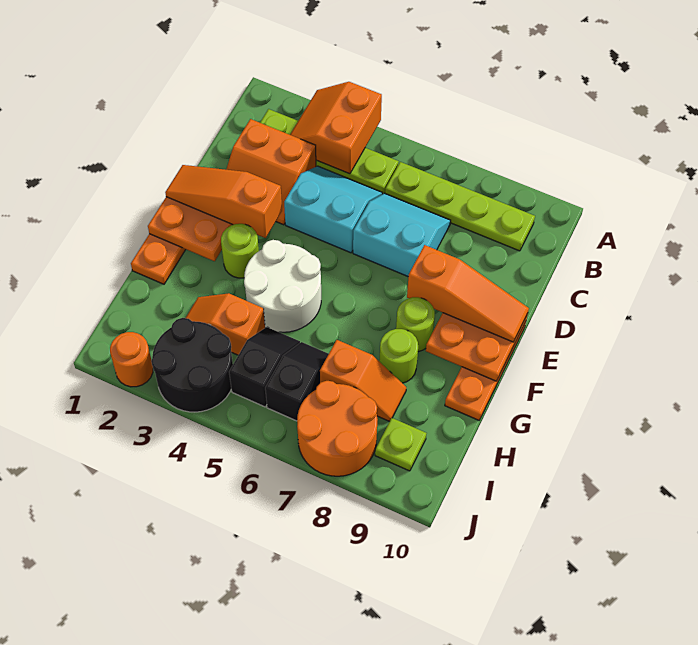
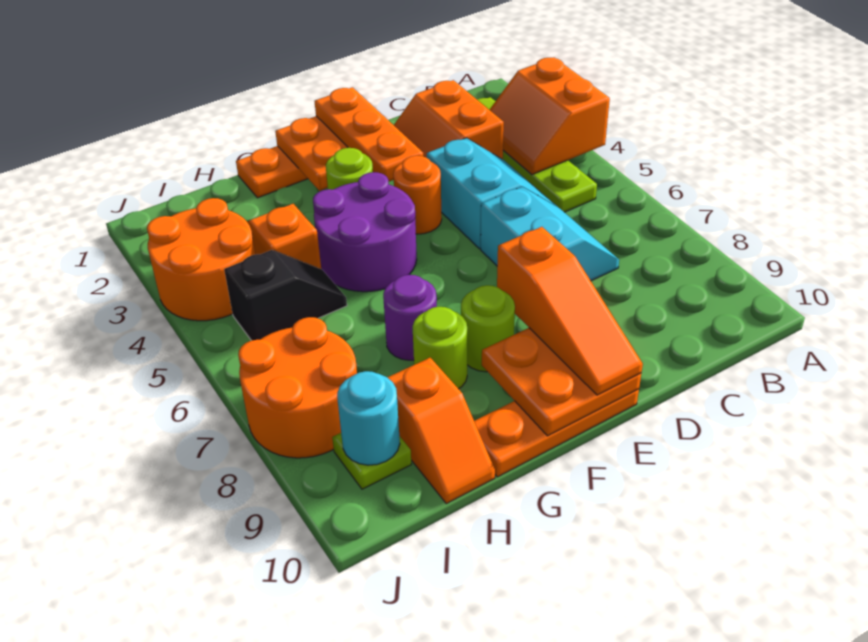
orange 2x2 slope [290,82,382,174] -> orange 2x2 slope turned to [490,57,610,175]
lime 1x4 plate [385,162,535,251] -> none
orange 1x3 slope [165,165,282,238] -> orange 1x3 plate [315,87,423,182]
white 2x2 round brick [244,240,321,332] -> purple 2x2 round brick [313,172,417,292]
none -> purple 1x1 round brick [383,275,437,360]
black 1x2 slope [265,342,329,421] -> none
orange 1x2 slope [320,340,406,421] -> orange 1x2 slope moved to [387,358,495,504]
black 2x2 round brick [151,318,233,412] -> orange 2x2 round brick [147,198,255,321]
none -> cyan 1x1 round brick [337,371,400,465]
orange 1x1 round brick [110,332,153,387] -> orange 1x1 round brick moved to [393,156,442,234]

